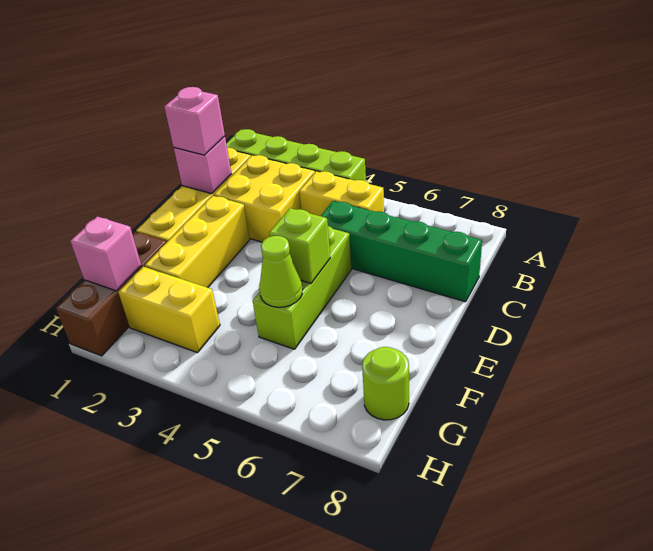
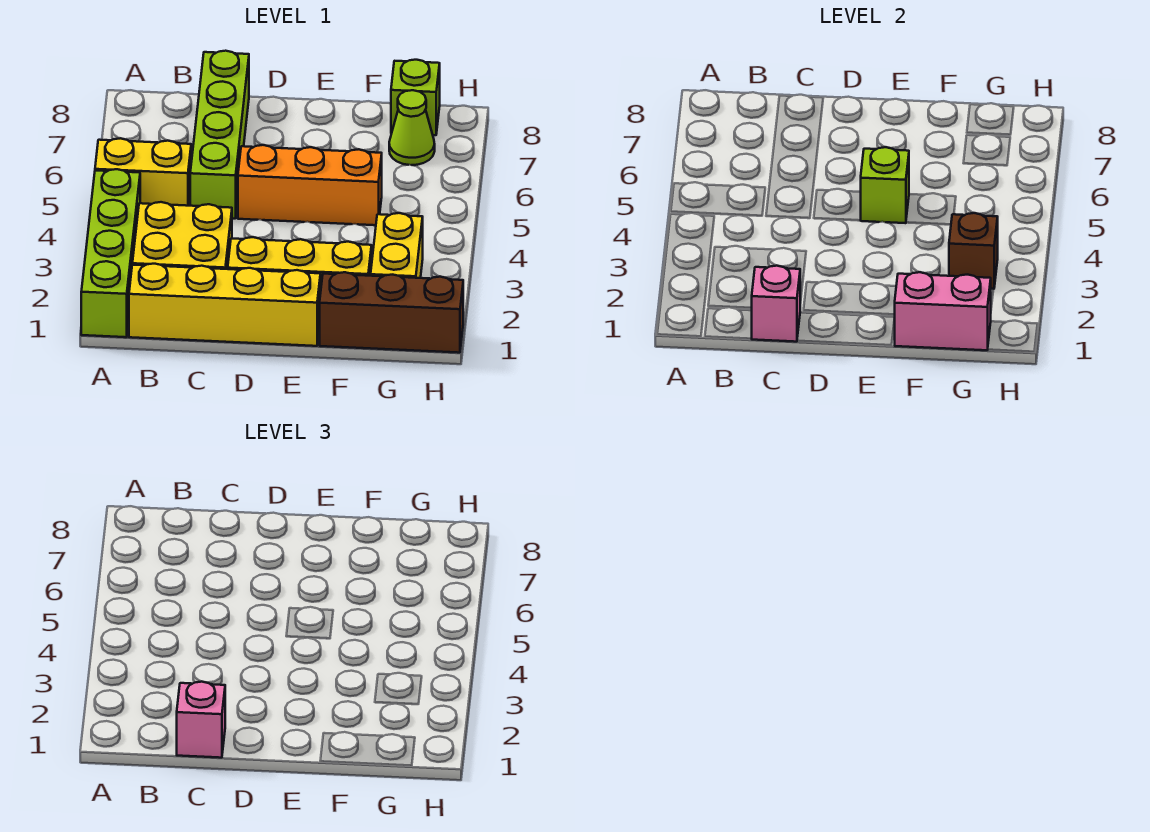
yellow 1x2 brick [299,171,384,216] -> yellow 1x2 brick turned to [95,138,191,206]
green 1x4 brick [321,201,482,302] -> lime 1x4 brick [190,51,249,219]
lime 1x3 brick [253,226,351,349] -> orange 1x3 brick [238,145,382,225]
lime 1x1 cone [259,236,303,307] -> lime 1x1 cone moved to [389,90,435,165]
pink 1x1 brick [70,217,141,291] -> pink 1x2 brick [894,272,991,350]
none -> brown 1x1 brick [949,213,998,289]
lime 1x1 round brick [362,347,409,420] -> lime 1x1 brick [391,60,440,135]

